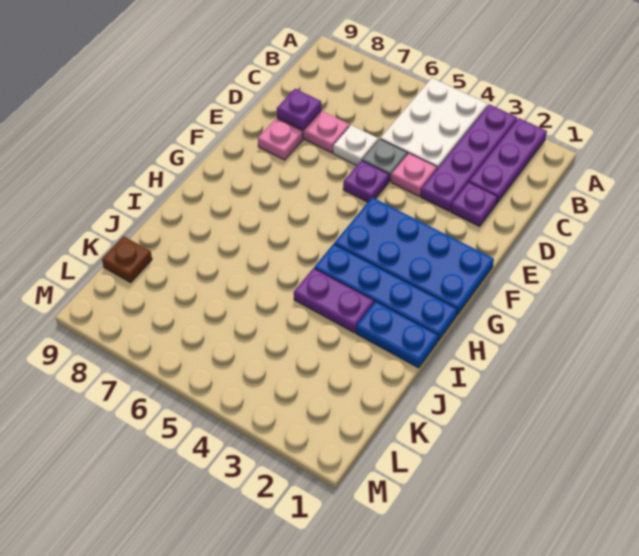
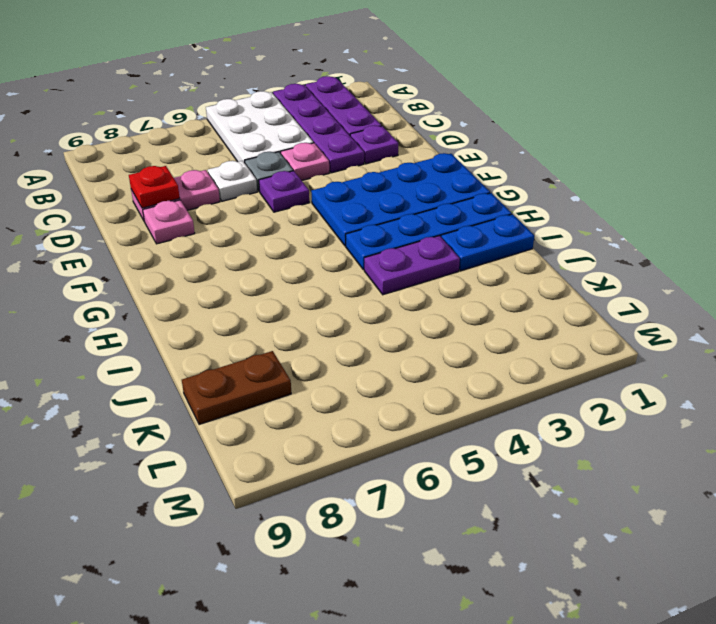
purple 1x1 plate [277,89,321,130] -> red 1x1 plate [129,166,180,208]
brown 1x1 plate [102,236,152,282] -> brown 1x2 plate [182,351,291,425]

